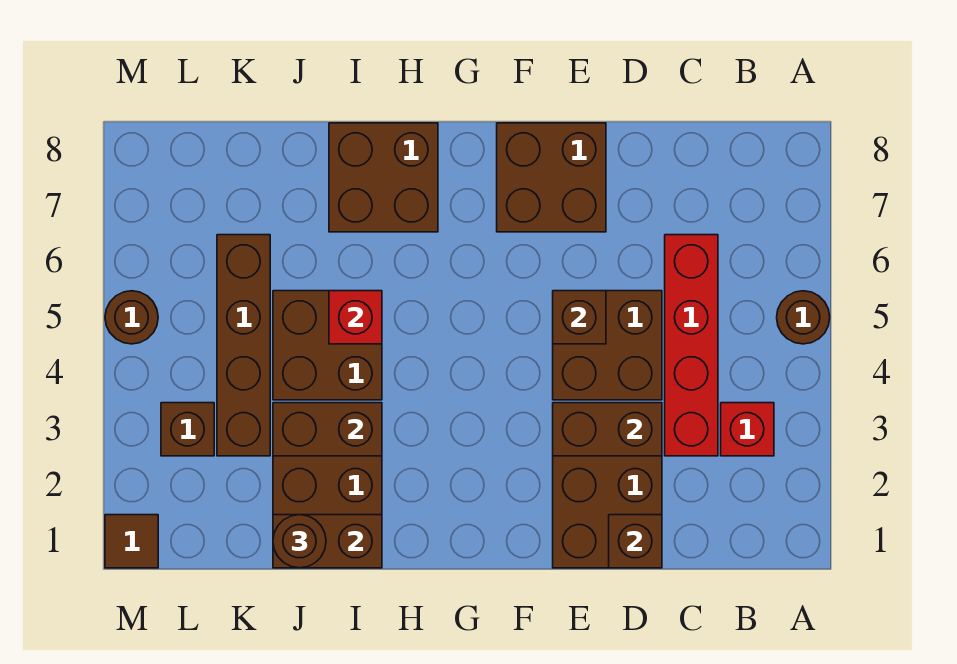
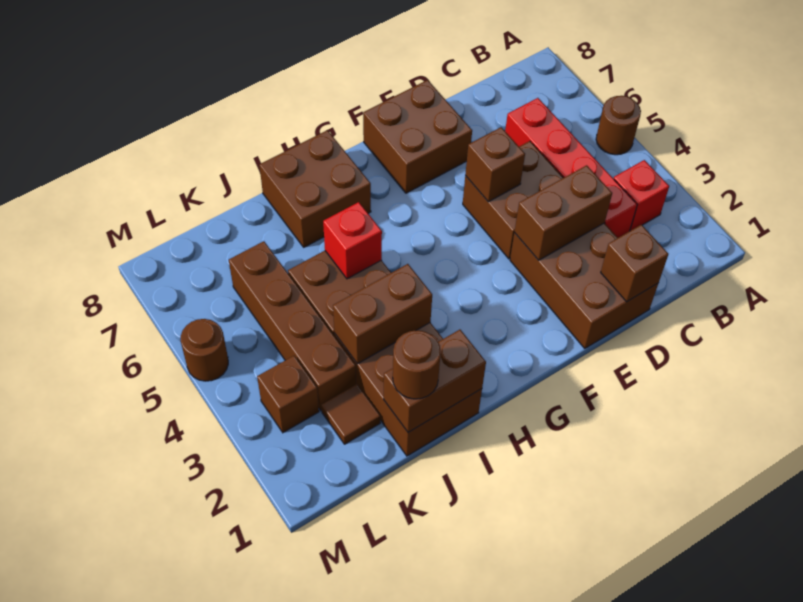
brown 1x1 tile [105,515,158,568] -> brown 1x1 tile moved to [321,384,380,444]

